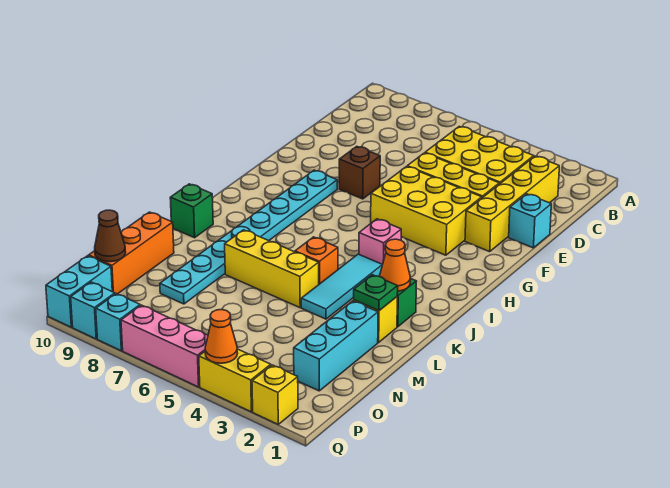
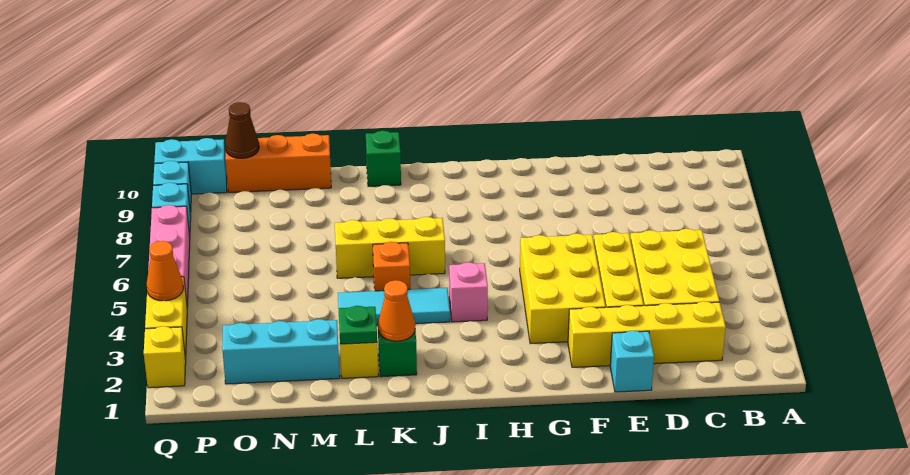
brown 1x1 brick [339,146,380,199] -> none
cyan 1x8 plate [160,170,337,304] -> none
yellow 1x3 brick [225,230,319,308] -> yellow 1x3 brick turned to [335,217,445,278]

